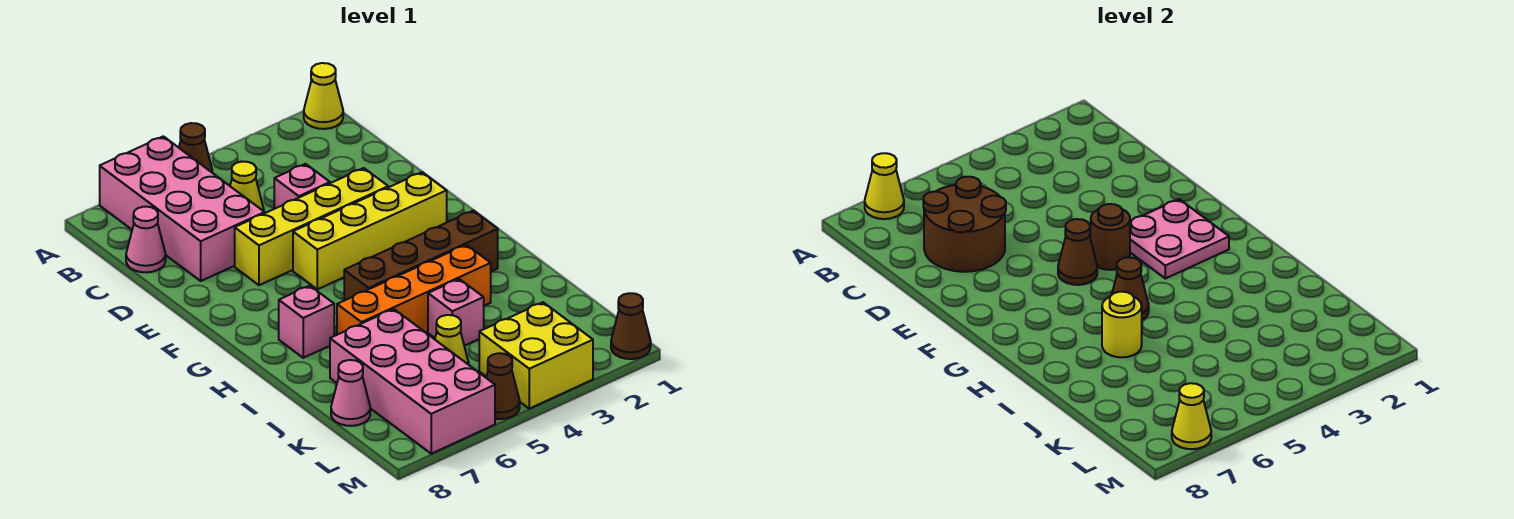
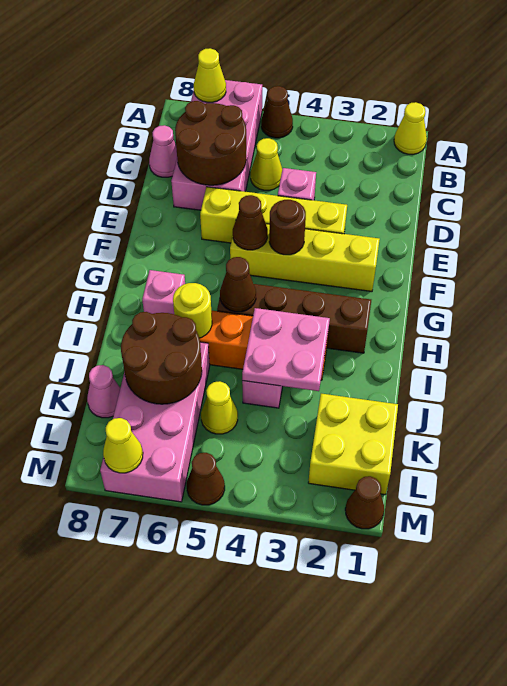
pink 2x2 plate [1130,199,1229,279] -> pink 2x2 plate moved to [242,308,330,391]
none -> brown 2x2 round brick [121,312,202,404]
yellow 2x2 brick [479,302,593,409] -> yellow 2x2 brick moved to [308,394,398,495]

